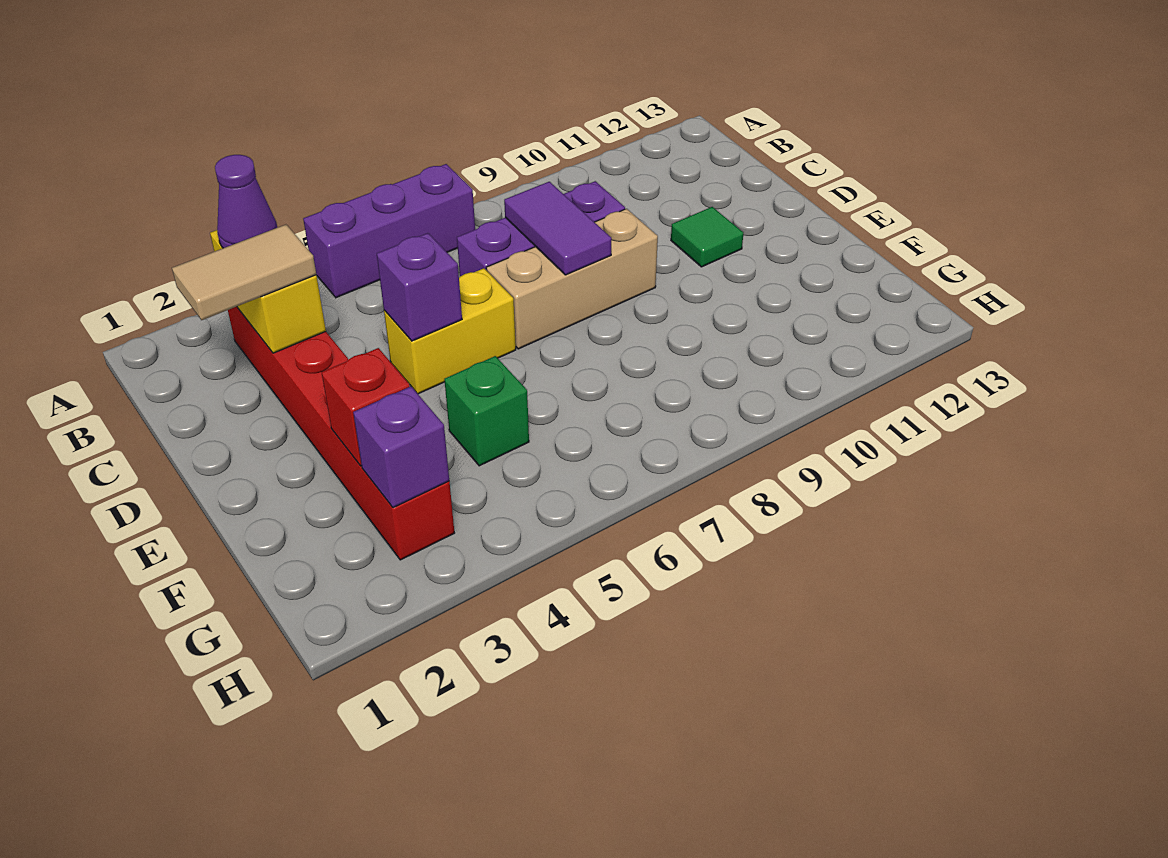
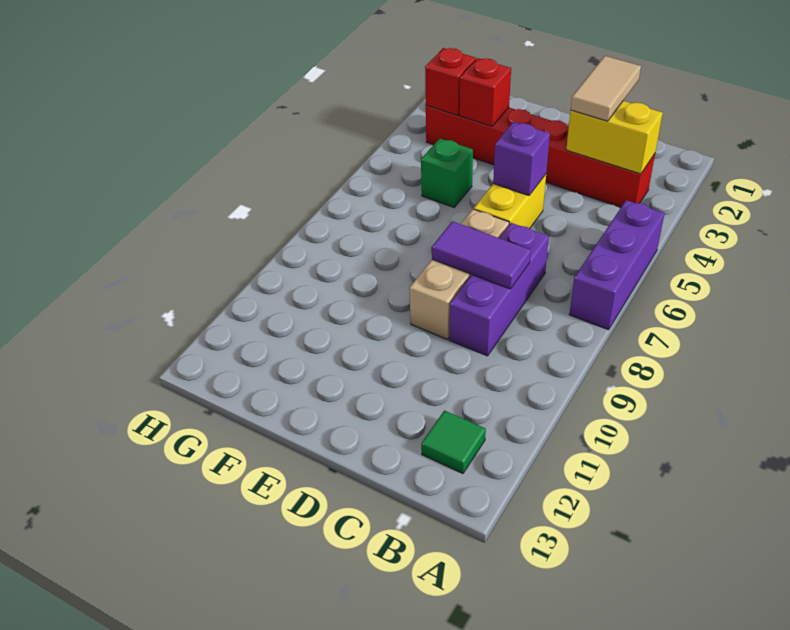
purple 1x1 cone [215,155,277,248] -> none
green 1x1 tile [671,207,743,267] -> green 1x1 tile moved to [421,411,486,474]
purple 1x1 brick [353,386,449,508] -> red 1x1 brick [425,48,476,115]

